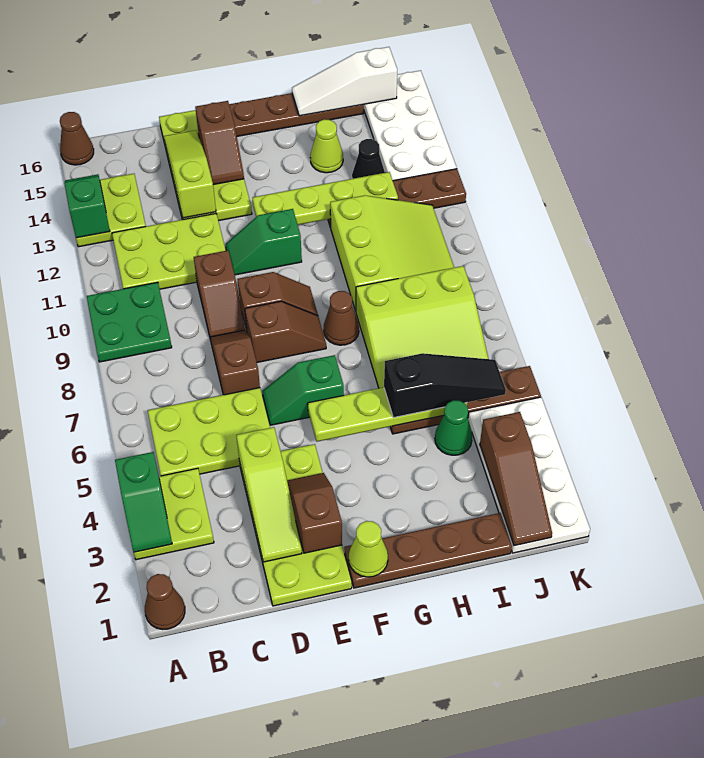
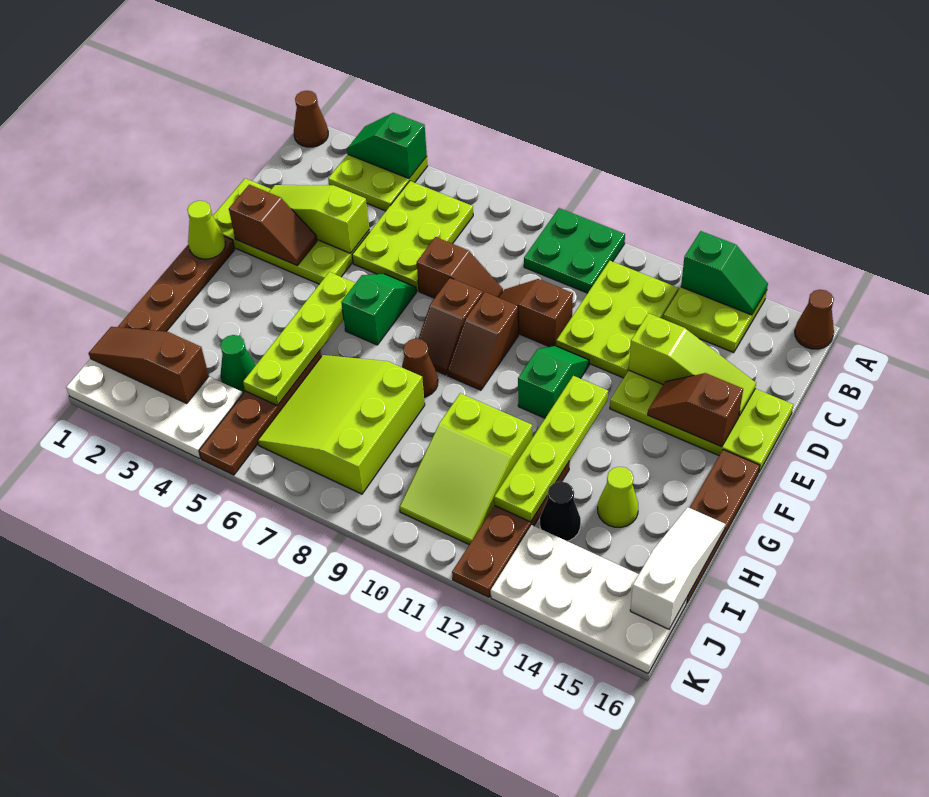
black 1x3 slope [384,353,506,418] -> none
lime 3x3 slope [330,195,454,311] -> lime 2x3 slope [400,393,532,545]

